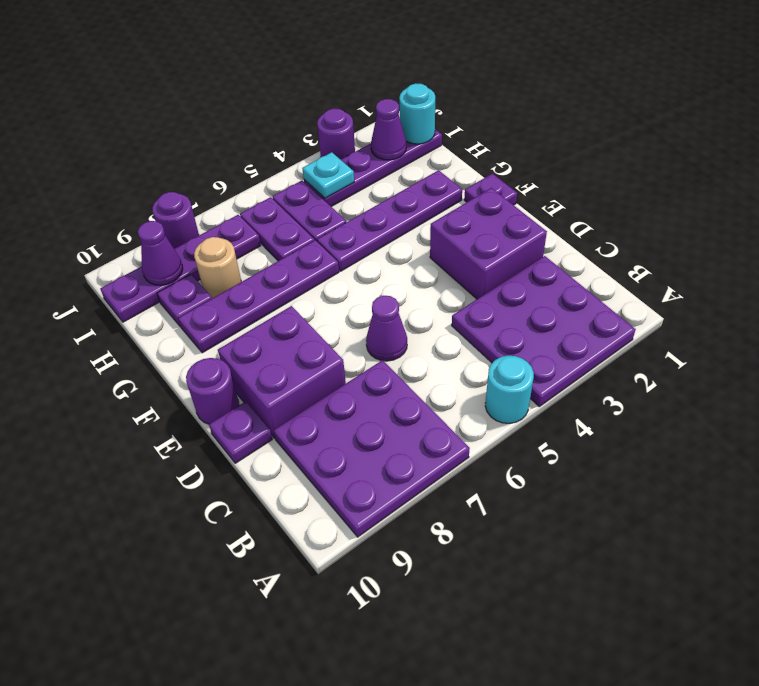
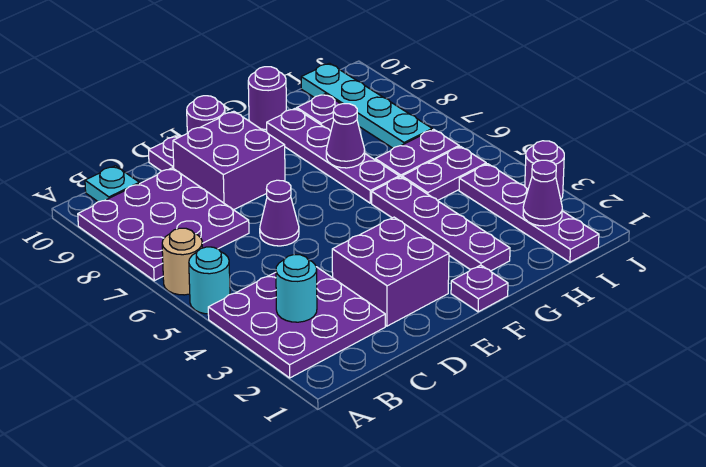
tan 1x1 round brick [194,237,241,298] -> tan 1x1 round brick moved to [162,228,202,295]
cyan 1x1 round brick [399,83,435,144] -> cyan 1x1 round brick moved to [276,255,317,322]
cyan 1x1 plate [302,152,354,198] -> cyan 1x1 plate moved to [85,166,139,202]
purple 1x4 plate [100,215,261,322] -> cyan 1x4 plate [301,63,432,148]
purple 1x1 cone [138,221,183,285] -> purple 1x1 cone moved to [326,104,365,168]
purple 1x1 round brick [152,192,199,249] -> purple 1x1 round brick moved to [248,67,286,130]

